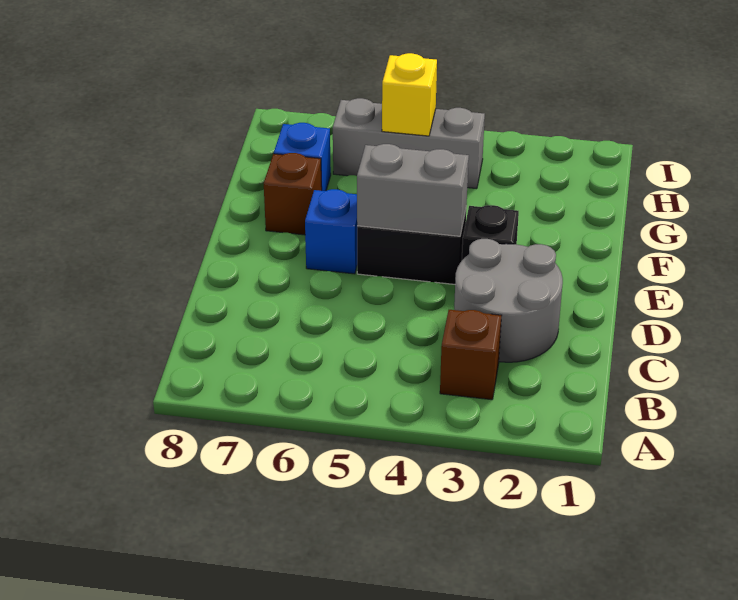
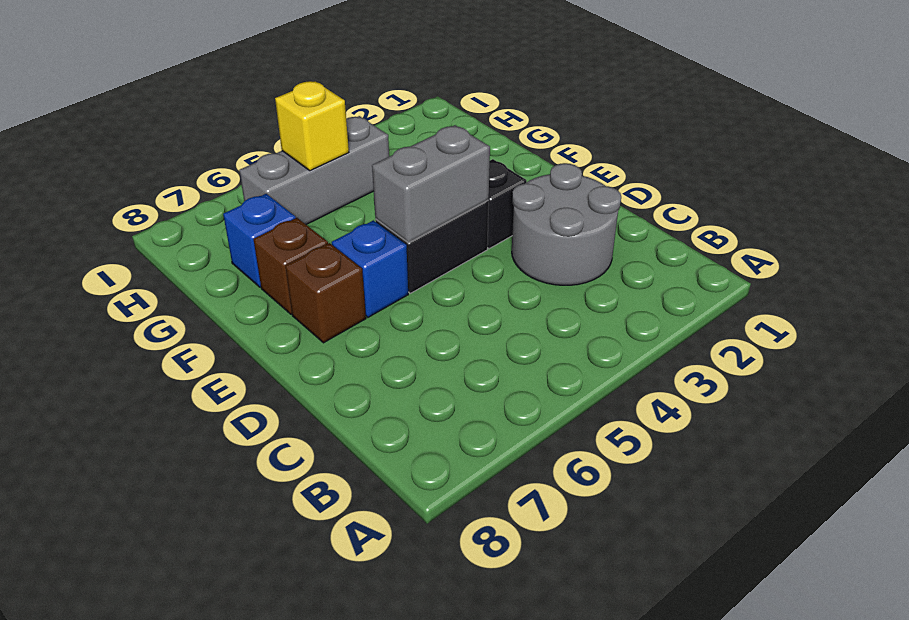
brown 1x1 brick [440,310,502,400] -> brown 1x1 brick moved to [286,243,366,343]

